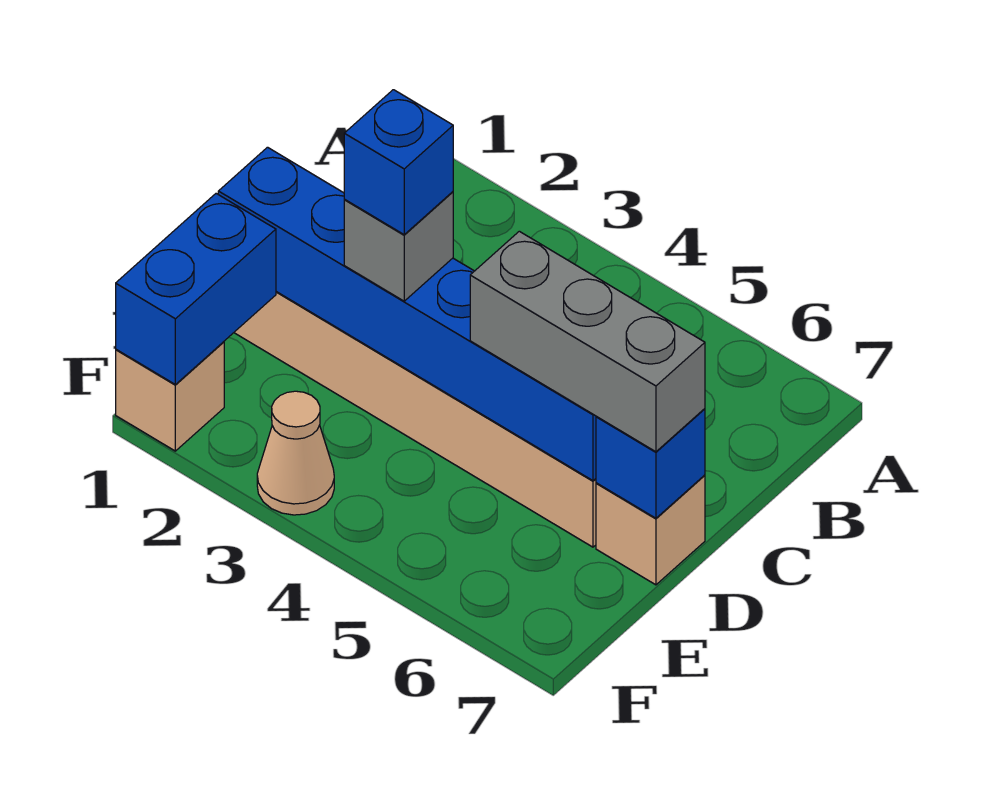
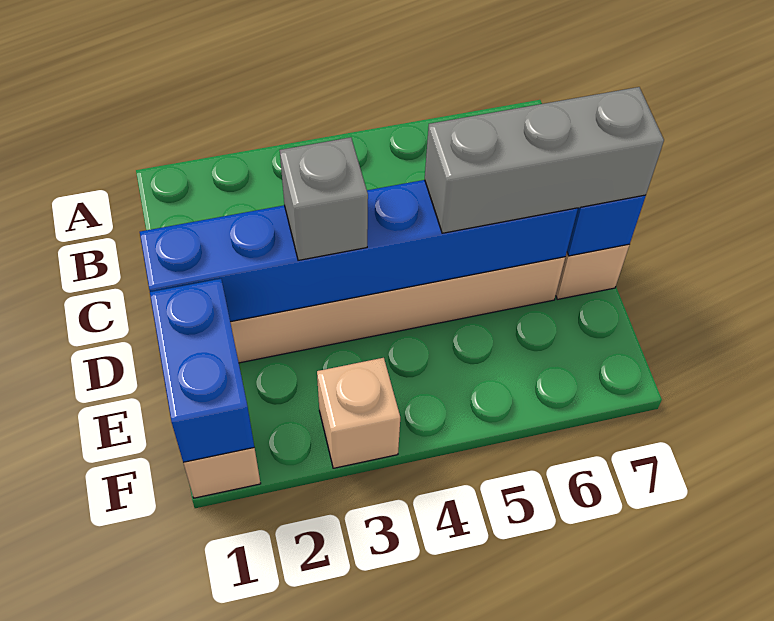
blue 1x1 brick [344,90,453,235] -> none
tan 1x1 cone [257,391,334,515] -> tan 1x1 brick [317,358,400,468]

